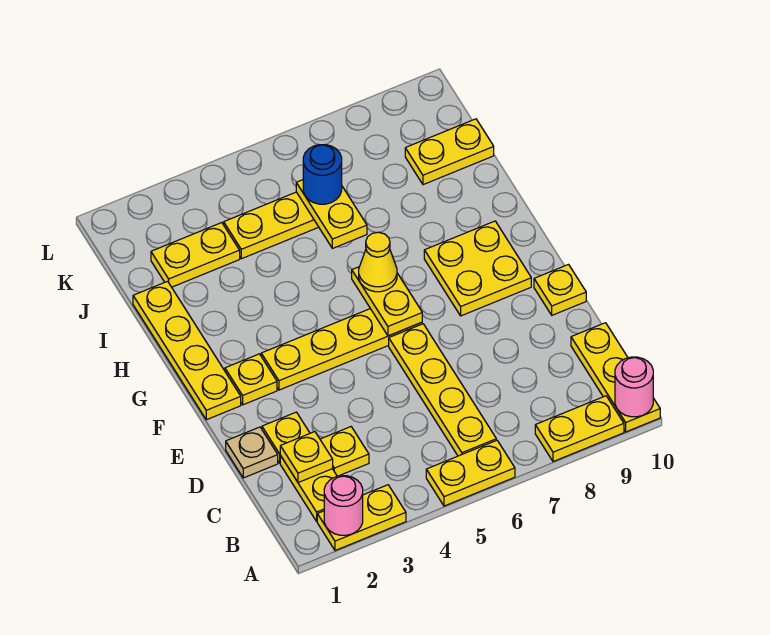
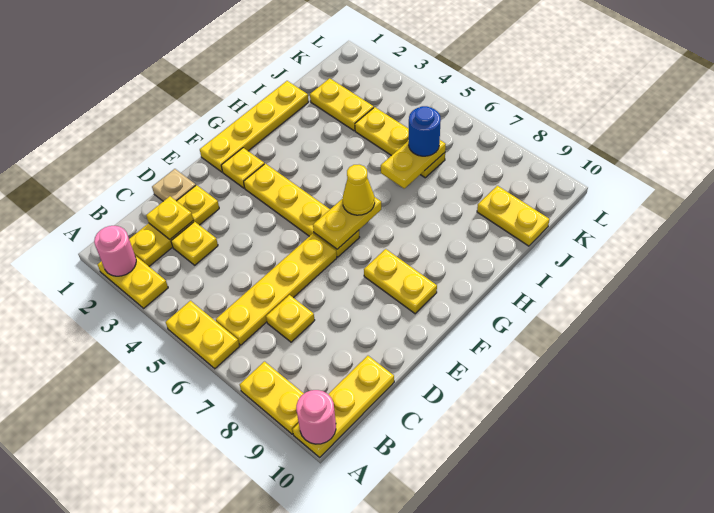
yellow 1x1 plate [534,265,586,315] -> yellow 1x1 plate moved to [266,295,315,342]
yellow 2x2 plate [424,221,531,316] -> yellow 1x2 plate [364,249,437,314]

